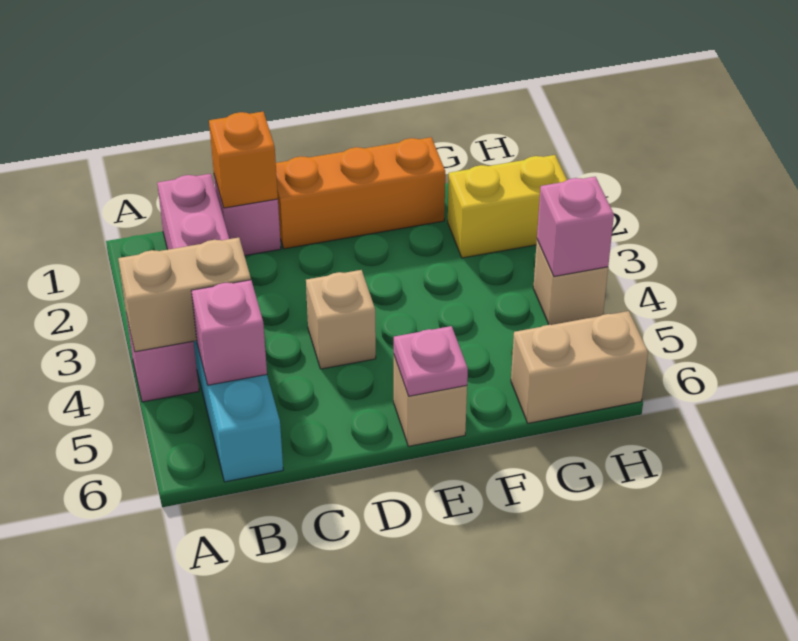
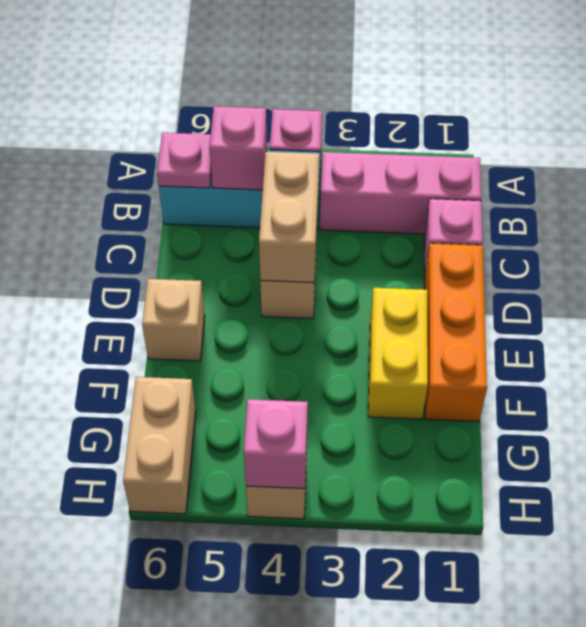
tan 1x2 brick [118,238,251,352] -> tan 1x2 brick moved to [259,152,319,283]
orange 1x1 brick [209,112,278,208] -> none
pink 1x1 plate [394,326,468,396] -> pink 1x1 plate moved to [157,133,212,188]
yellow 1x2 brick [448,155,567,258] -> yellow 1x2 brick moved to [368,288,428,419]

